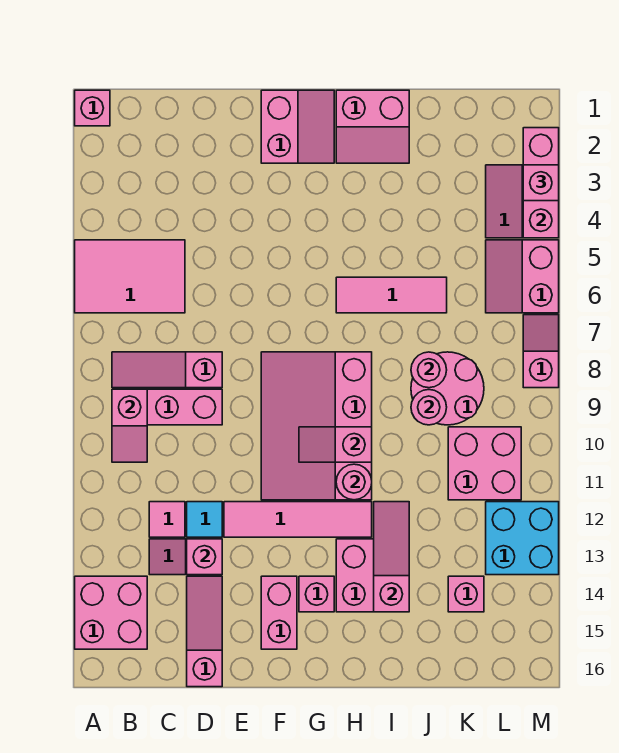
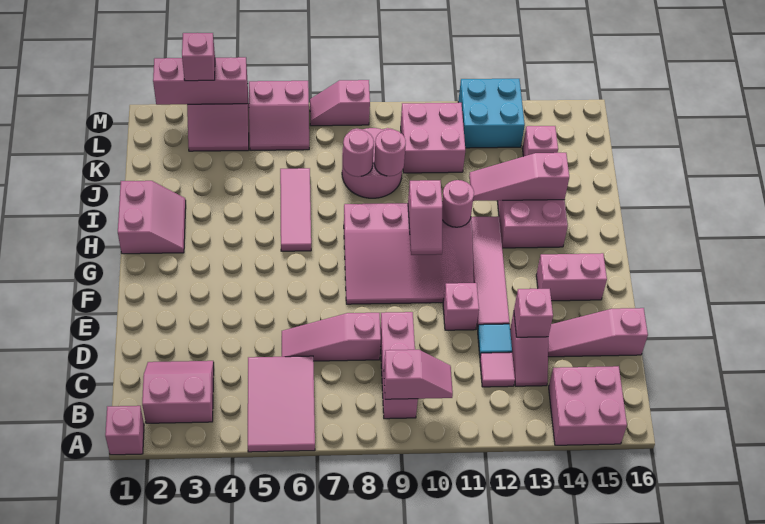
pink 1x3 slope [112,352,222,388] -> pink 1x3 slope turned to [282,313,381,361]
pink 2x2 slope [261,90,334,163] -> pink 2x2 slope moved to [142,361,214,423]
pink 1x1 brick [299,576,334,612] -> pink 1x1 brick moved to [443,283,479,330]

